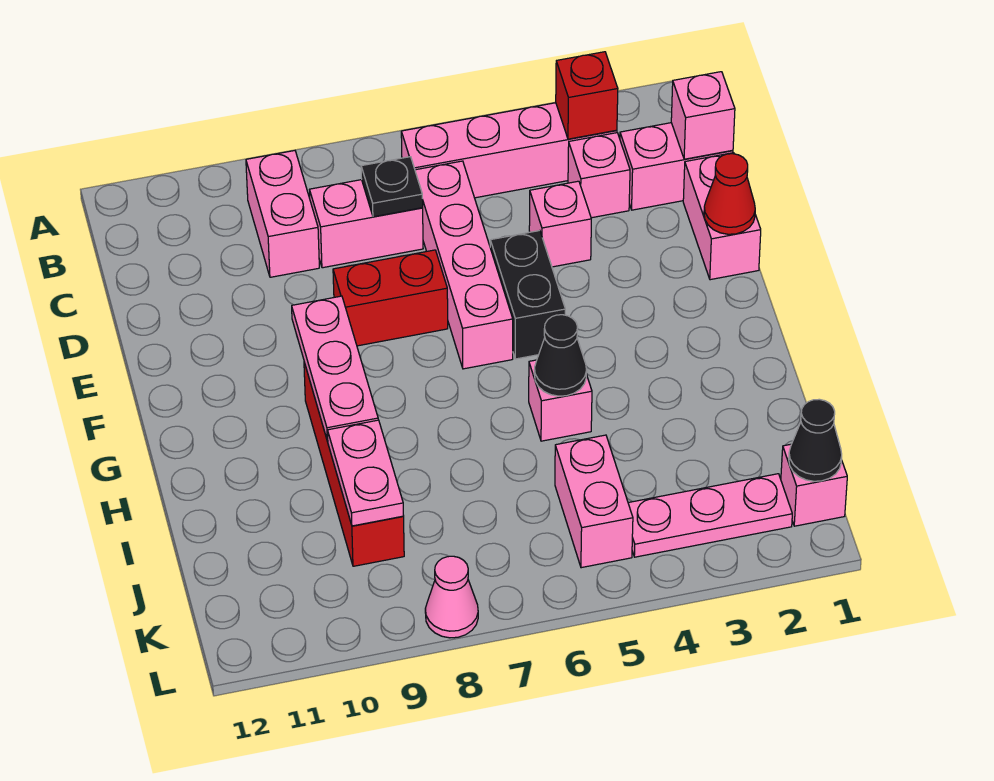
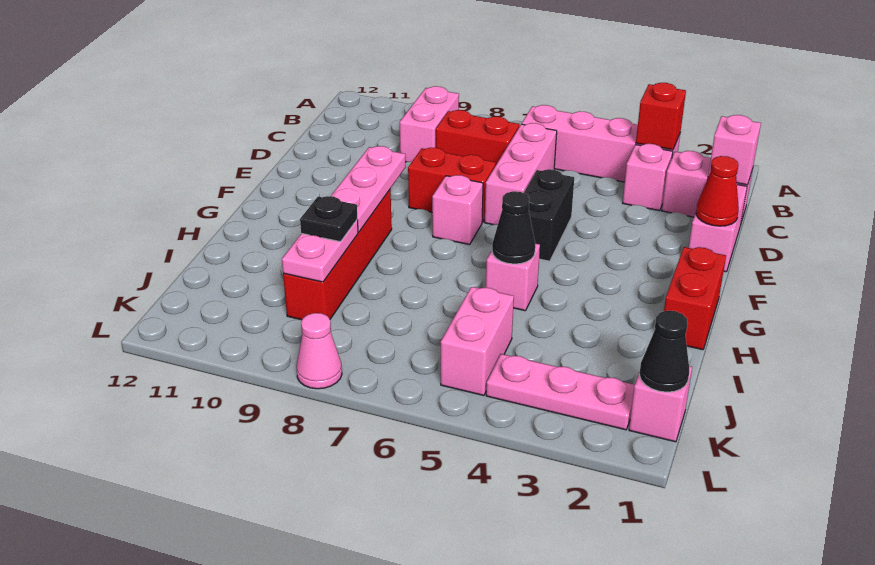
pink 1x4 brick [415,161,513,369] -> pink 1x3 brick [485,123,557,225]
pink 1x2 brick [310,180,423,268] -> red 1x2 brick [436,110,519,165]
black 1x1 plate [361,157,423,217] -> black 1x1 plate moved to [300,196,357,242]
pink 1x1 brick [529,181,591,267] -> pink 1x1 brick moved to [432,175,483,245]
none -> red 1x2 brick [664,247,726,350]

